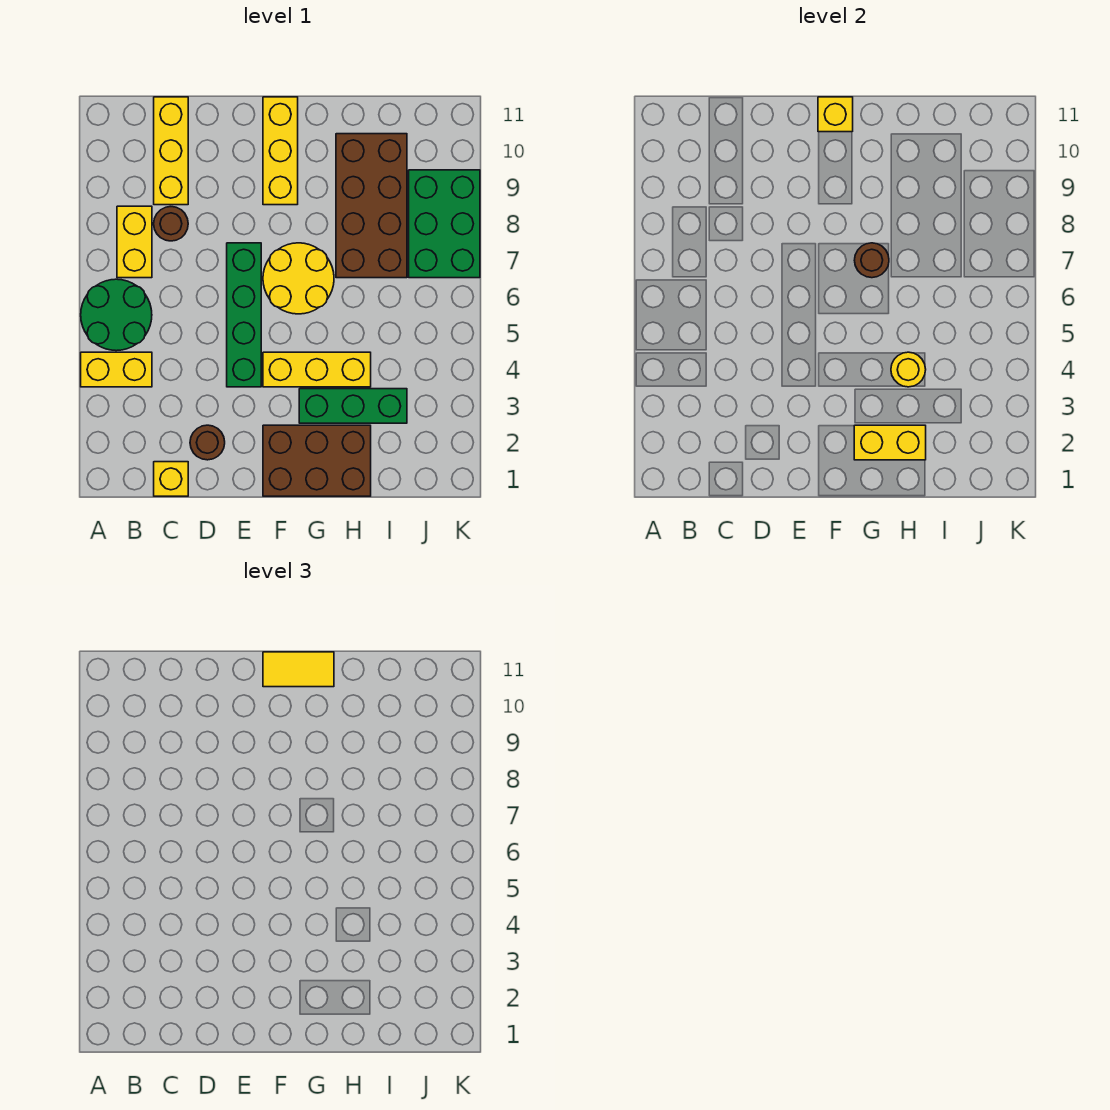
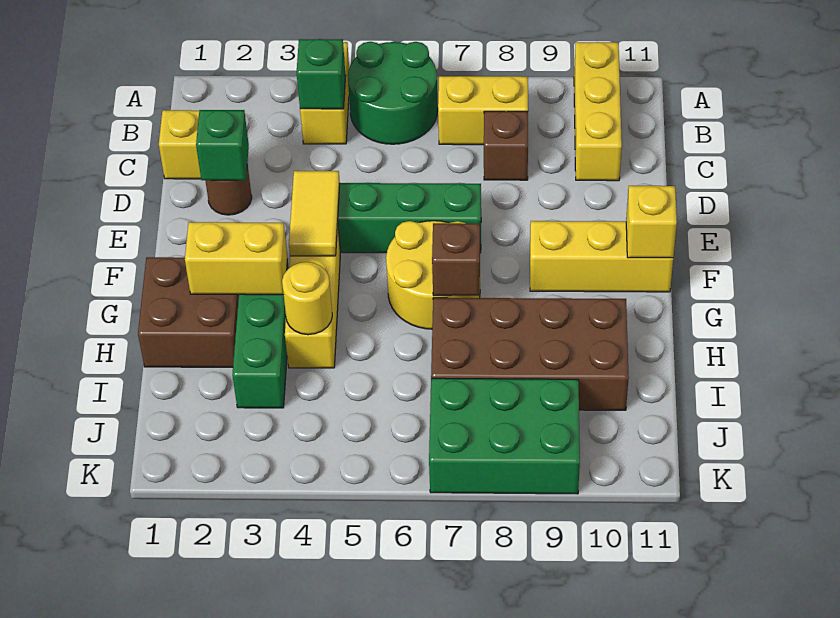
none -> green 1x1 brick [297,39,346,109]
brown 1x1 round brick [154,207,188,241] -> brown 1x1 brick [484,111,528,180]
yellow 1x3 brick [154,97,188,205] -> yellow 1x3 brick turned to [574,42,622,181]
none -> green 1x1 brick [196,110,249,181]
brown 2x3 brick [263,425,371,496] -> brown 2x2 brick [138,257,239,367]
yellow 1x2 tile [263,652,334,687] -> yellow 1x2 tile moved to [289,171,340,256]
yellow 1x2 brick [854,425,926,460] -> yellow 1x2 brick turned to [185,222,288,295]
brown 1x1 round brick [854,243,889,278] -> brown 1x1 brick [432,223,480,296]

